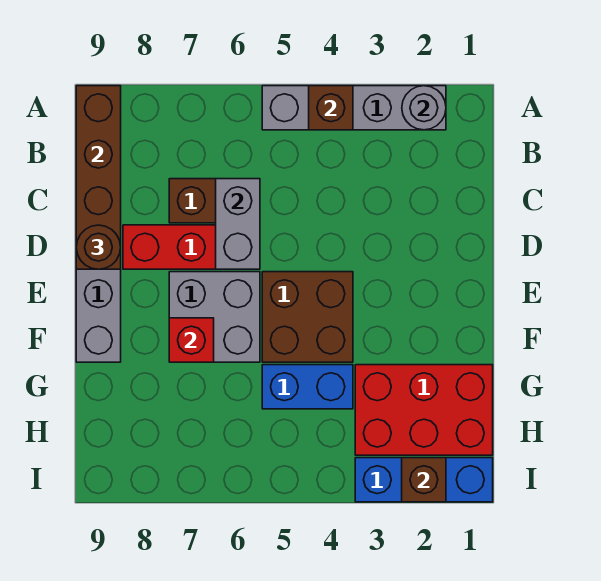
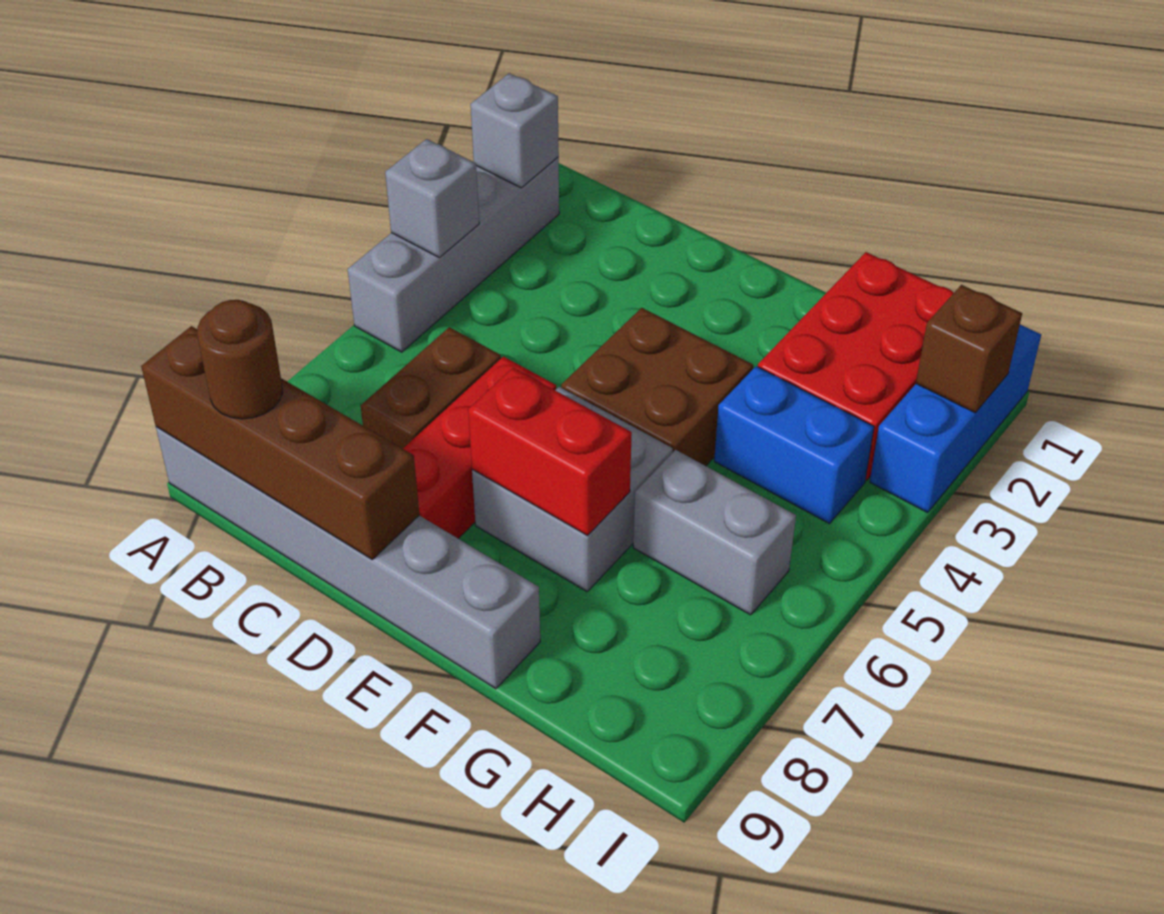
grey 1x1 round brick [402,86,446,130] -> grey 1x1 brick [471,73,559,188]
brown 1x1 brick [309,86,353,130] -> grey 1x1 brick [385,139,479,258]
grey 1x2 brick [216,179,260,269] -> grey 1x2 brick moved to [633,450,796,615]
brown 1x1 round brick [76,225,121,269] -> brown 1x1 round brick moved to [197,300,282,419]
red 1x1 brick [169,318,214,362] -> red 1x2 brick [468,368,632,536]
blue 1x2 brick [262,365,353,409] -> blue 1x2 brick turned to [714,366,874,524]

